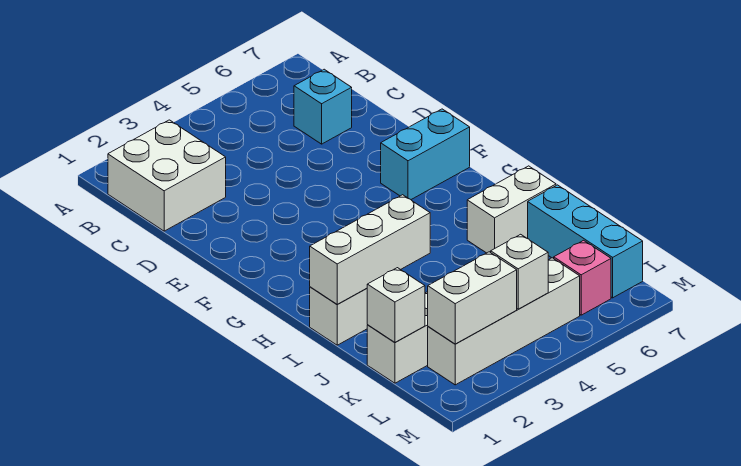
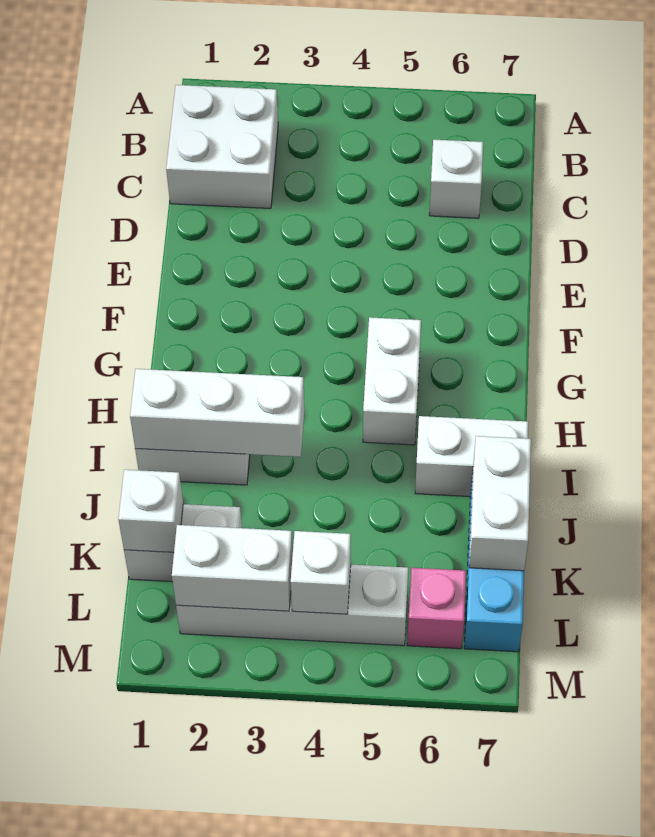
cyan 1x1 brick [294,69,352,144] -> white 1x1 brick [429,140,483,218]
cyan 1x2 brick [381,109,470,199] -> none
none -> white 1x2 brick [363,317,421,445]
none -> white 1x2 brick [469,436,531,571]

